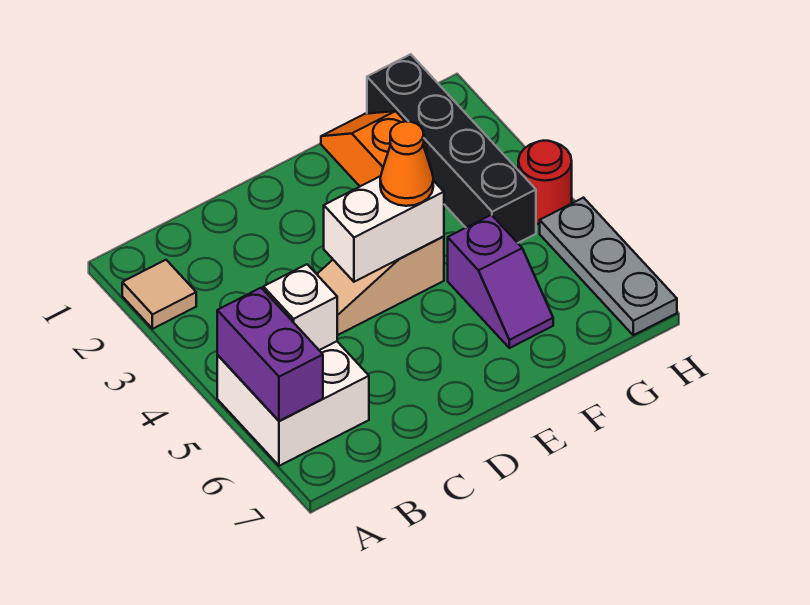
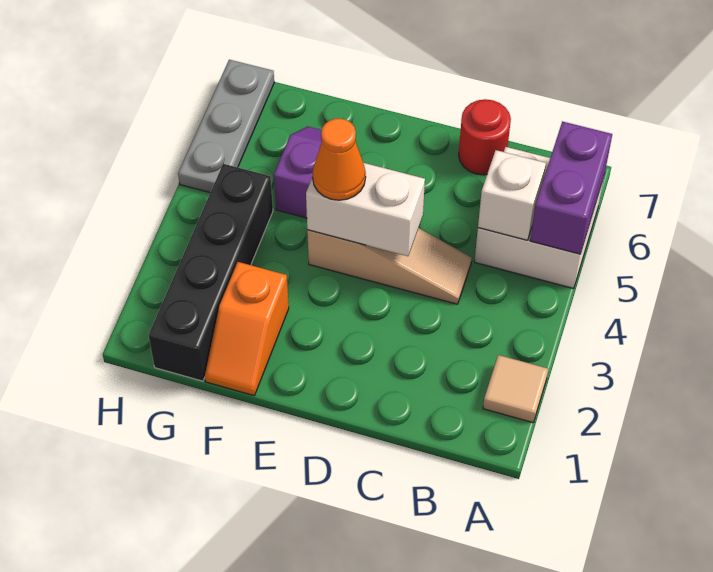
red 1x1 round brick [518,141,572,224] -> red 1x1 round brick moved to [459,99,511,175]

